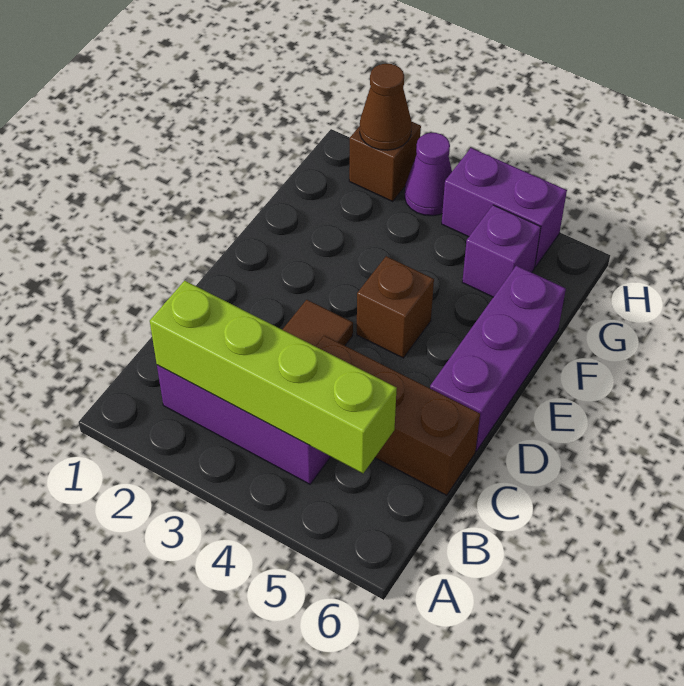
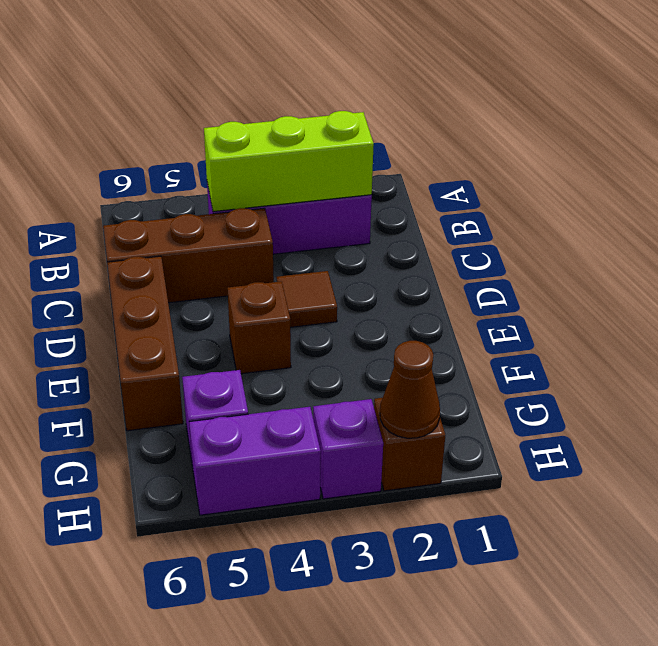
lime 1x4 brick [150,281,397,473] -> lime 1x3 brick [204,111,374,212]
purple 1x3 brick [430,266,566,451] -> brown 1x3 brick [107,256,183,431]
purple 1x1 cone [405,133,452,216] -> purple 1x1 brick [313,399,383,499]

